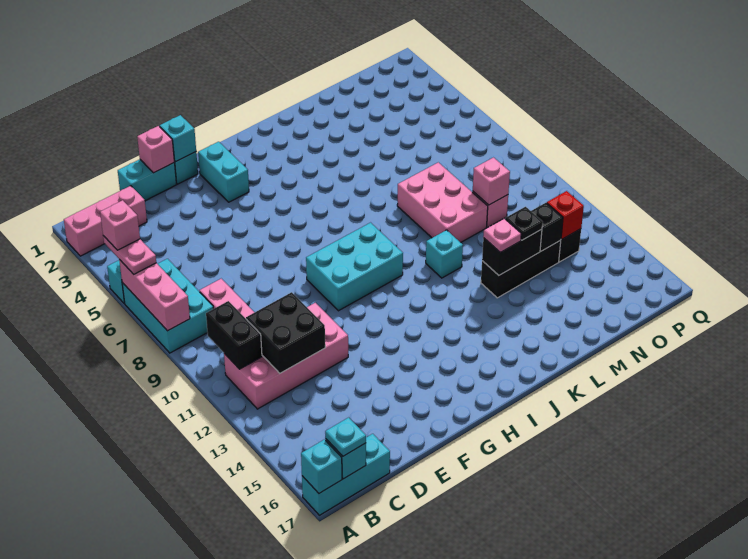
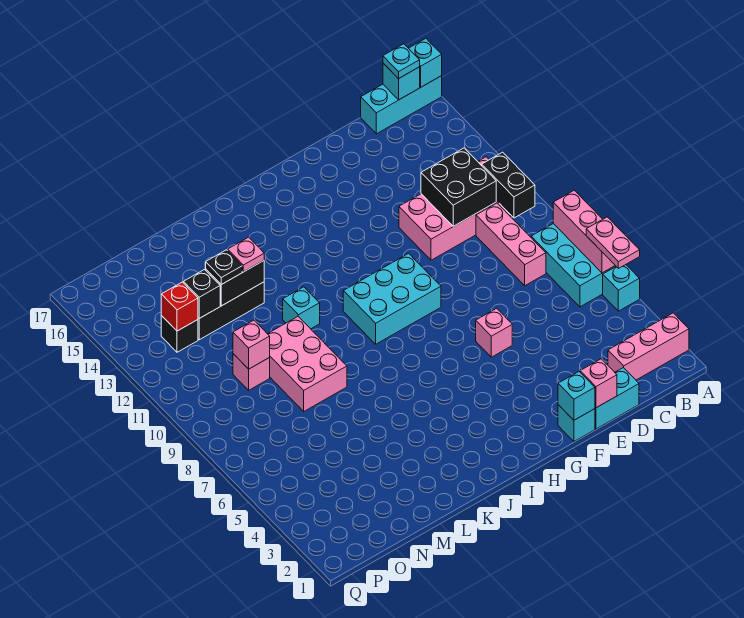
pink 1x1 brick [100,200,140,250] -> pink 1x1 brick moved to [476,308,512,357]
cyan 1x2 brick [198,142,249,202] -> none

